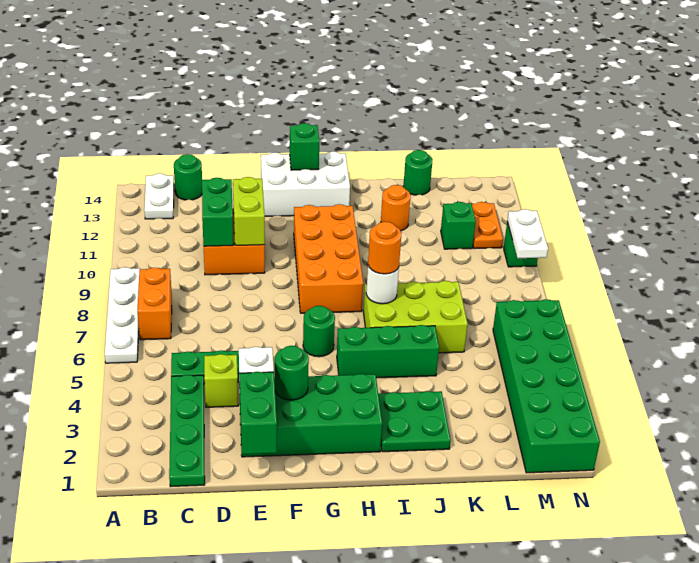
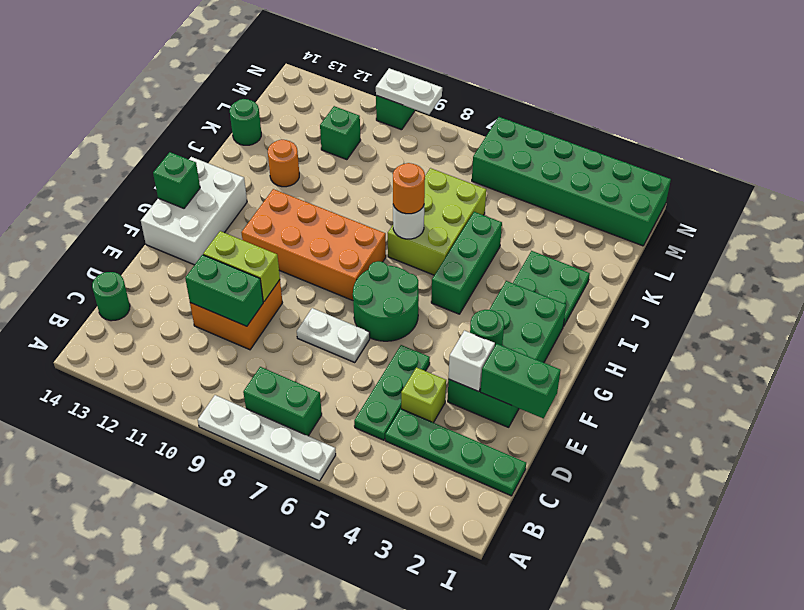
orange 1x2 brick [138,267,172,340] -> green 1x2 brick [243,367,322,436]
white 1x2 plate [144,174,174,219] -> white 1x2 plate moved to [297,308,370,363]
green 1x1 round brick [303,306,335,357] -> green 2x2 round brick [353,261,419,341]
orange 1x2 plate [472,202,503,249] -> none

